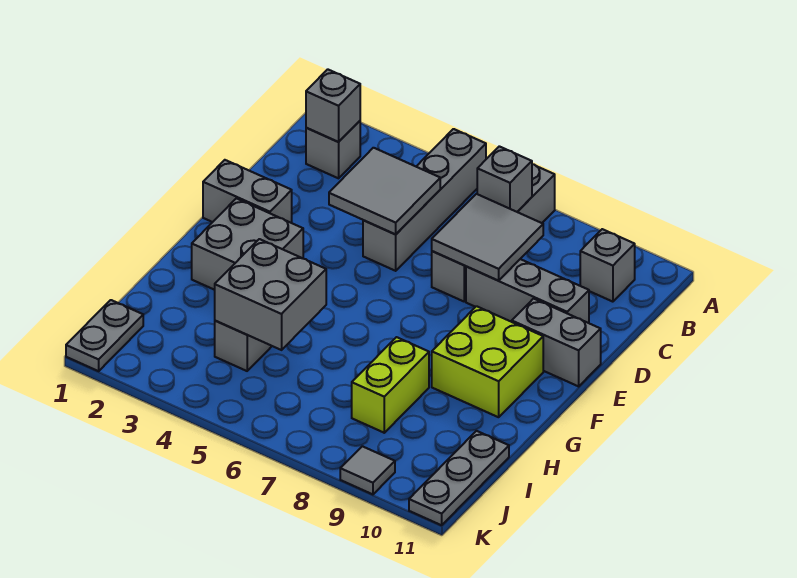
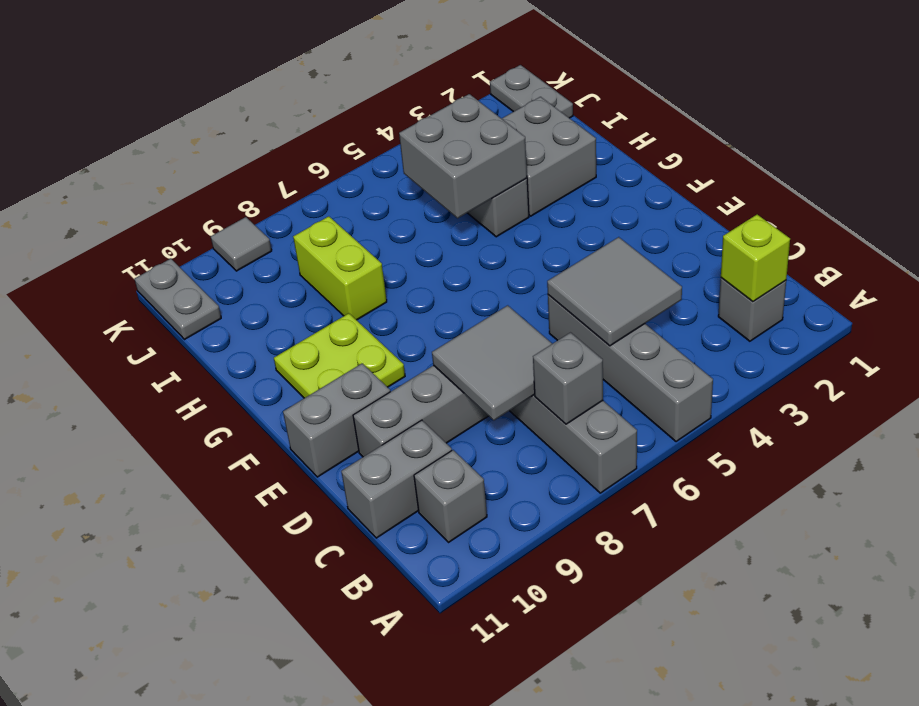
grey 1x1 brick [306,69,360,142] -> lime 1x1 brick [721,215,790,302]
grey 1x2 brick [203,160,292,223] -> grey 1x2 brick moved to [341,420,452,538]
grey 2x2 brick [192,198,303,290] -> grey 2x2 brick moved to [502,97,596,216]
lime 2x2 brick [432,306,543,417] -> lime 2x2 plate [274,313,405,398]
grey 1x3 plate [409,431,509,525] -> grey 1x2 plate [134,259,221,339]

